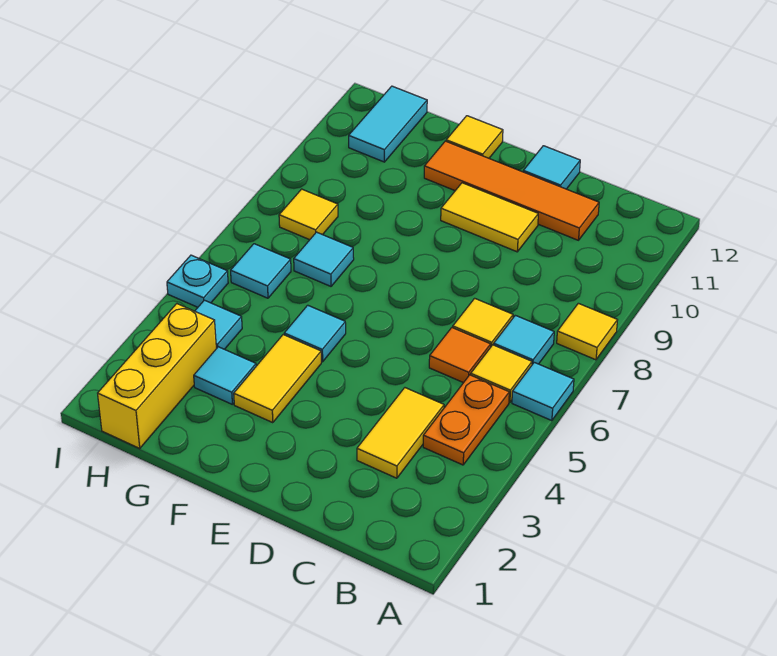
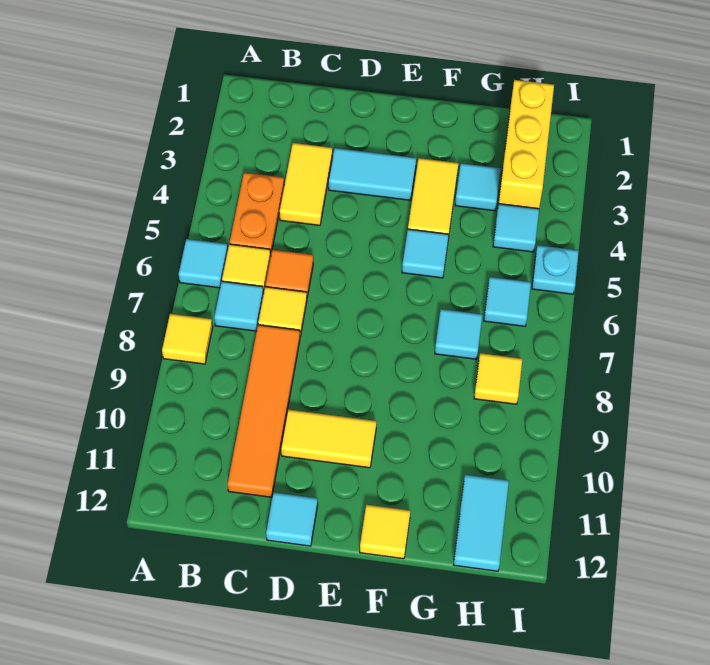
orange 1x4 tile [424,141,599,240] -> orange 1x4 tile turned to [228,325,300,497]
none -> cyan 1x2 tile [329,148,416,200]

